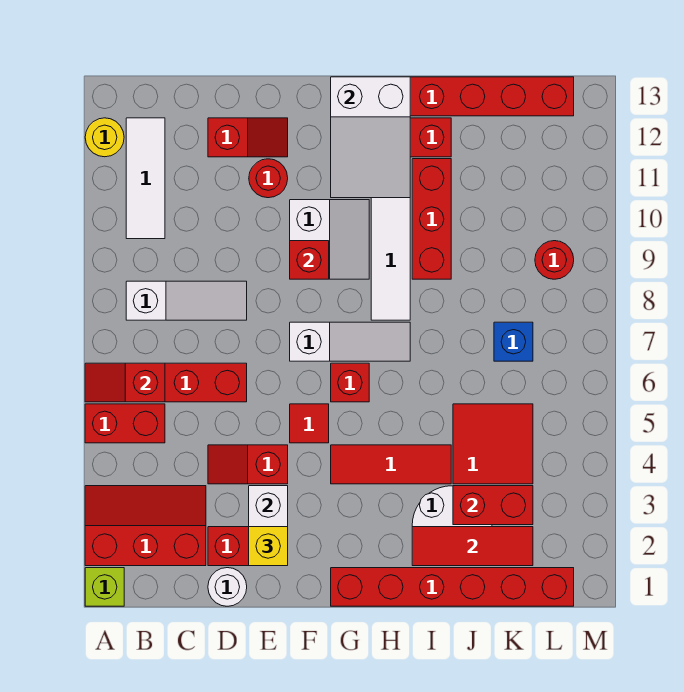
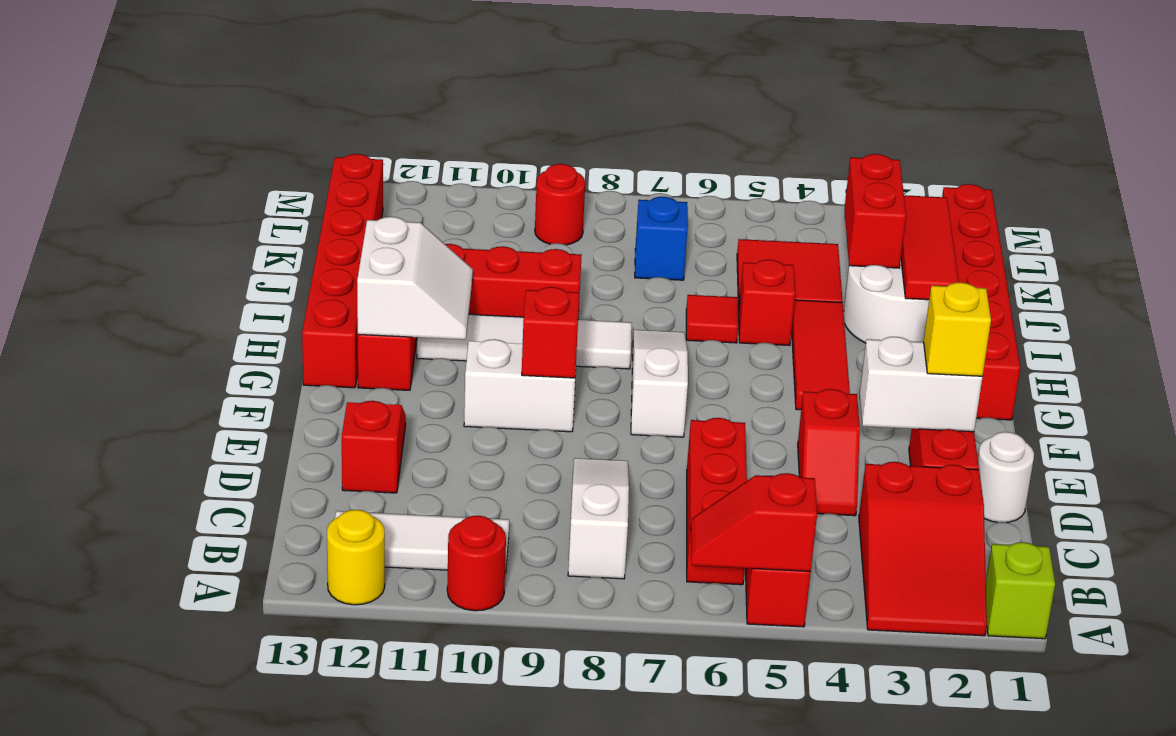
red 2x3 slope [85,486,206,566] -> red 2x3 slope turned to [859,462,987,636]
red 1x2 slope [85,363,165,402] -> red 1x2 slope turned to [691,473,817,571]
red 1x1 round brick [249,159,288,198] -> red 1x1 round brick moved to [447,516,506,611]
red 1x1 tile [290,404,329,443] -> red 1x1 tile moved to [686,295,738,343]
red 1x1 brick [331,363,369,402] -> red 1x1 brick moved to [739,260,795,345]
white 2x3 slope [331,77,410,198] -> white 2x2 slope [357,217,473,340]

